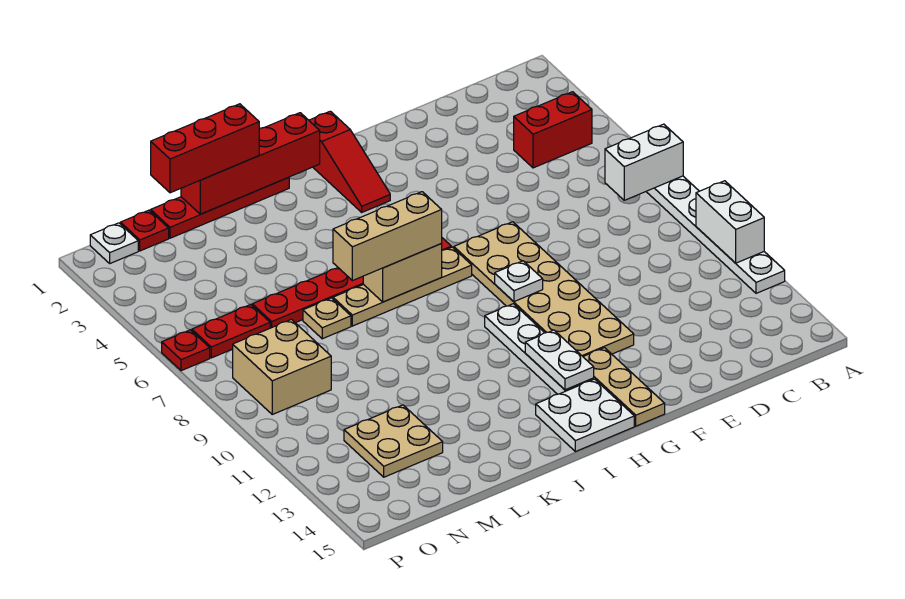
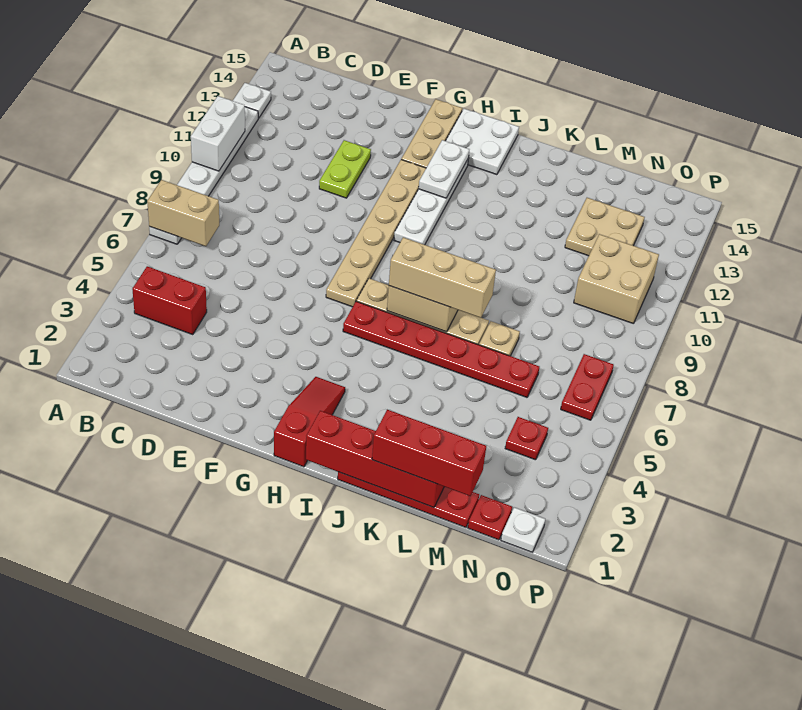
white 1x2 brick [605,124,683,200] -> tan 1x2 brick [147,180,219,246]
none -> lime 1x2 plate [319,140,371,198]
tan 2x6 plate [454,222,634,356] -> tan 1x6 plate [326,160,426,307]
white 1x1 plate [495,261,543,302] -> white 1x1 plate moved to [233,83,271,118]
red 1x2 plate [192,305,270,358] -> red 1x2 plate turned to [561,354,614,420]
tan 2x2 brick [233,319,331,414] -> tan 2x2 brick moved to [574,234,659,324]
red 1x1 plate [162,330,210,371] -> red 1x1 plate moved to [505,417,548,460]

